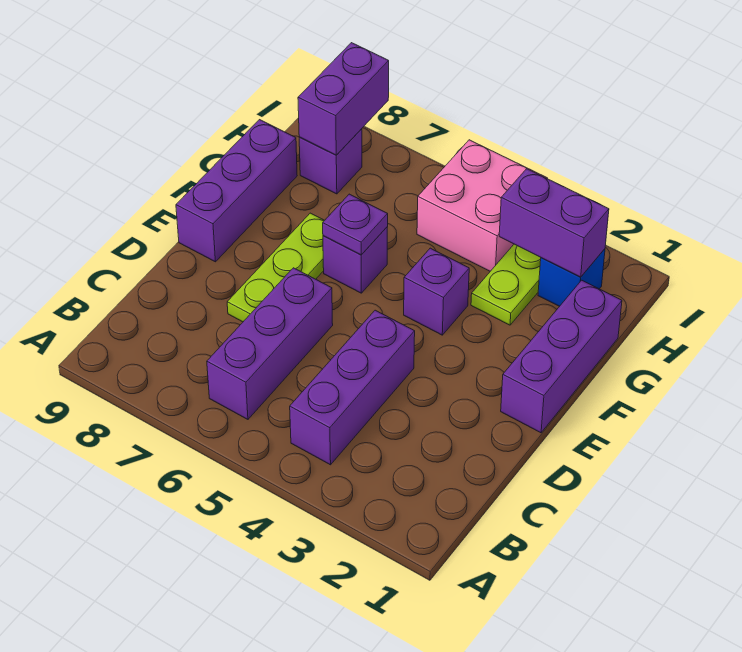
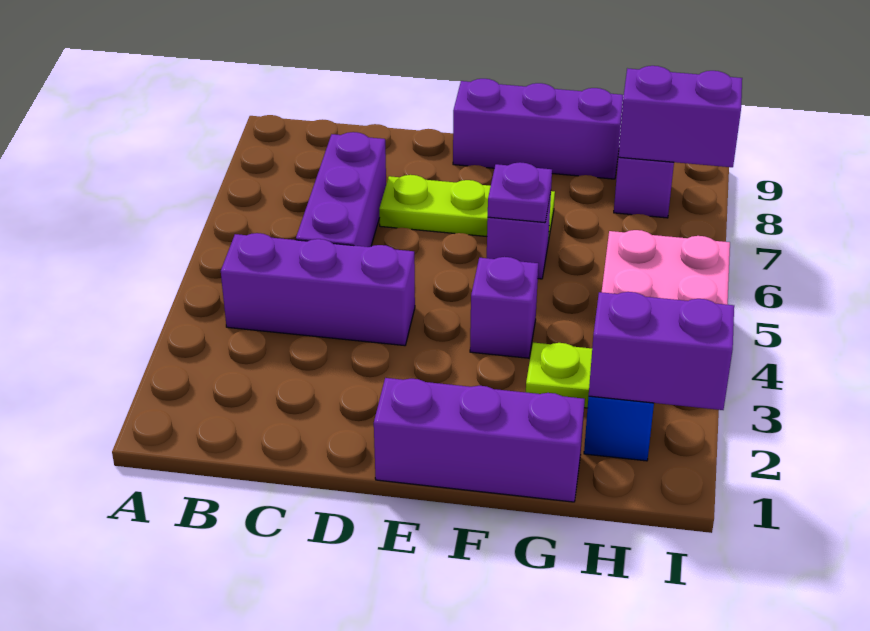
purple 1x3 brick [207,268,333,419] -> purple 1x3 brick turned to [296,132,386,247]
purple 1x2 brick [499,169,609,277] -> purple 1x2 brick turned to [589,292,734,410]

